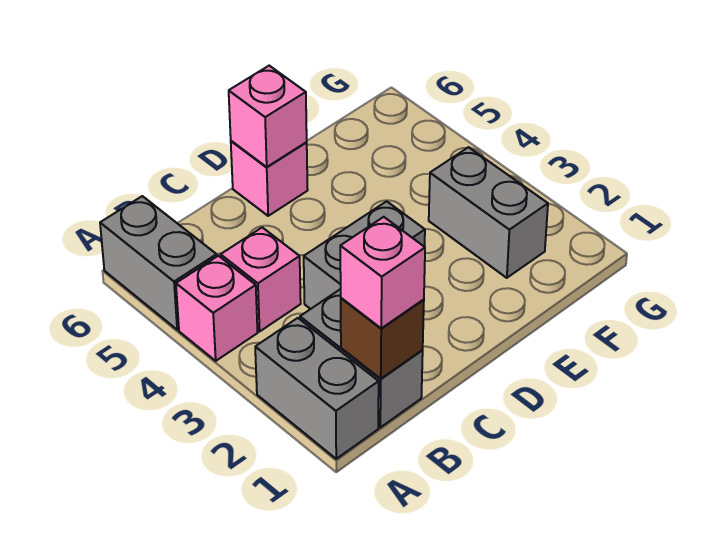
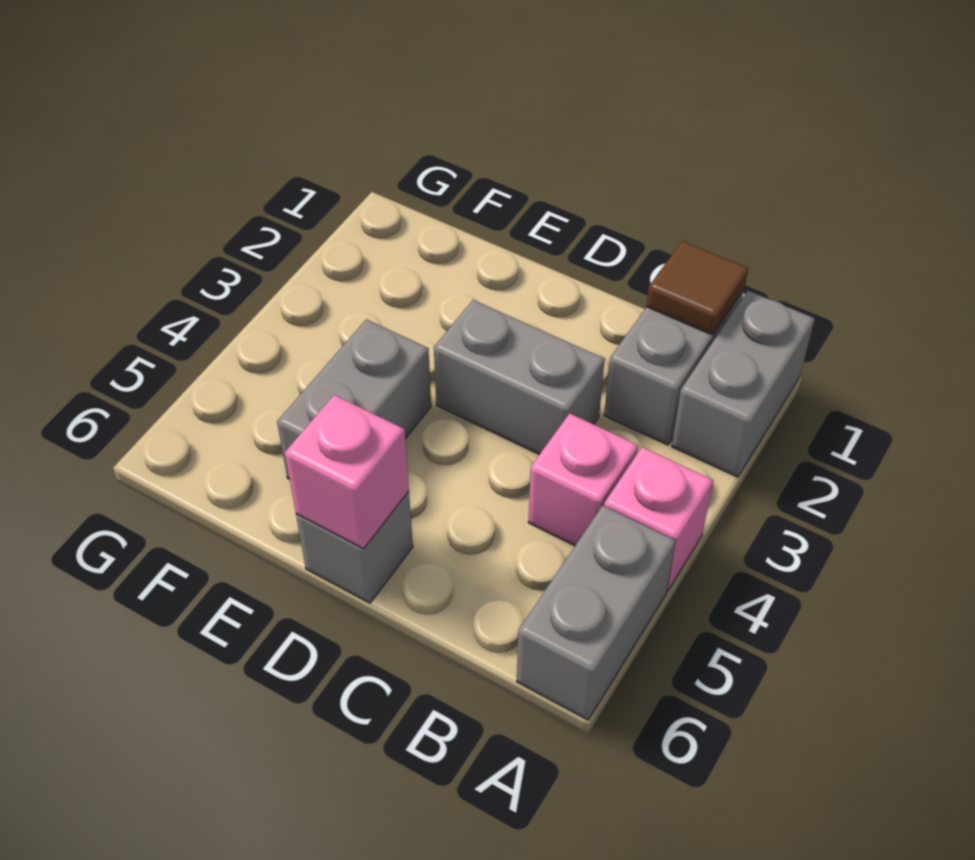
brown 1x1 brick [341,298,424,379] -> brown 1x1 tile [646,241,748,335]
pink 1x1 brick [340,217,425,328] -> none
pink 1x1 brick [231,141,308,216] -> grey 1x1 brick [296,491,413,603]
grey 1x2 brick [429,147,548,278] -> grey 1x2 brick moved to [277,319,431,479]

